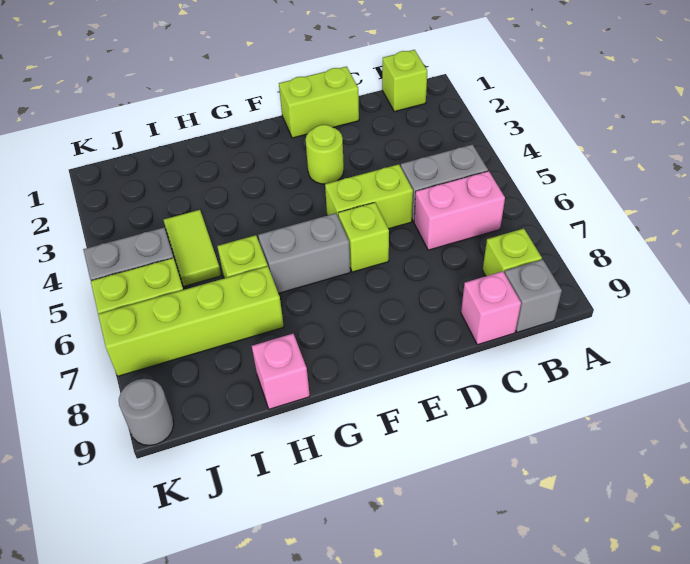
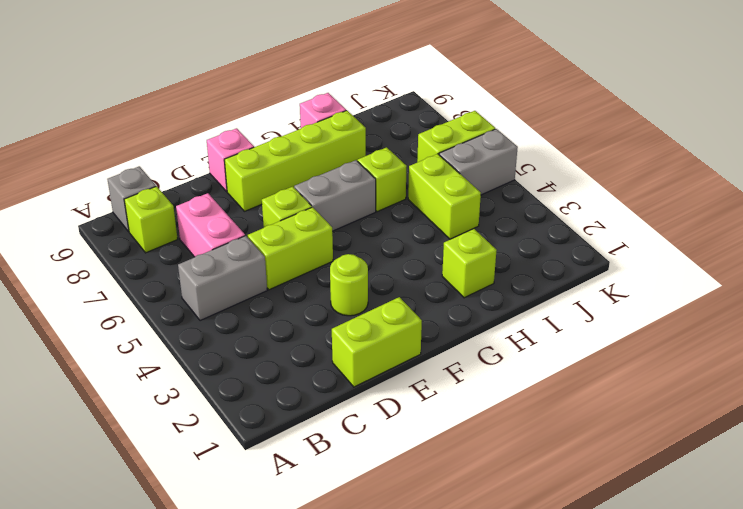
lime 1x1 brick [382,50,427,112] -> lime 1x1 brick moved to [442,229,497,298]
pink 1x2 brick [414,171,505,250] -> pink 1x2 brick turned to [176,193,245,257]
pink 1x1 brick [461,271,521,345] -> pink 1x1 brick moved to [207,128,254,192]
lime 1x4 brick [98,266,284,376] -> lime 1x4 brick moved to [224,110,366,211]
lime 1x2 tile [164,210,221,286] -> lime 1x2 brick [408,154,481,239]
grey 1x1 round brick [119,379,174,445] -> none

